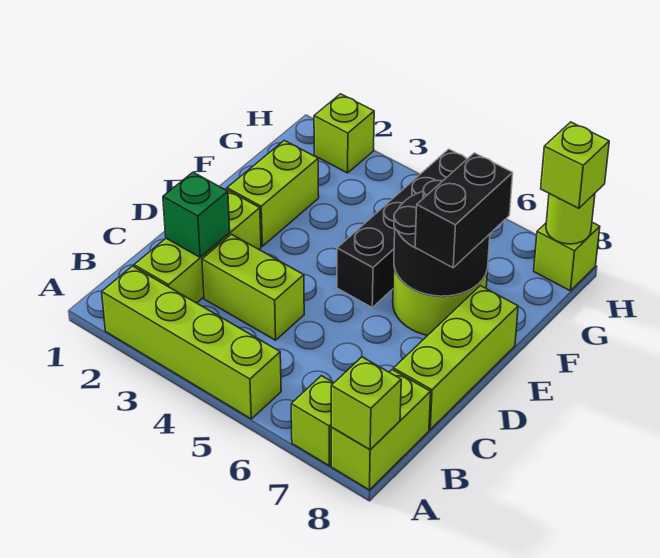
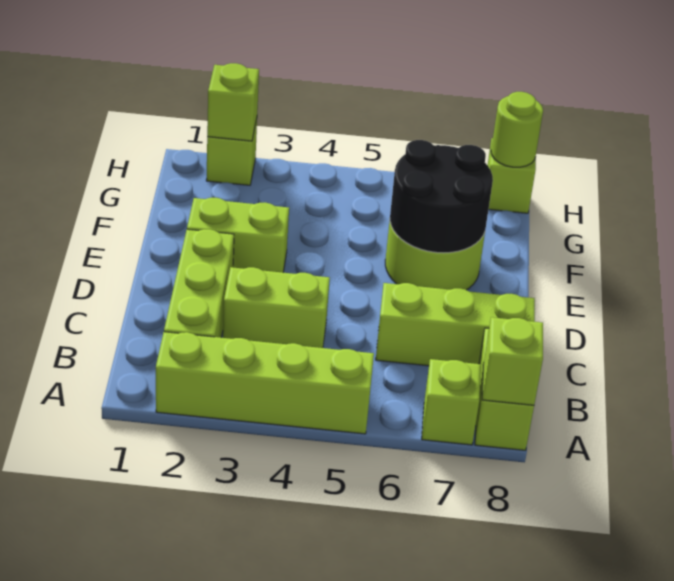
green 1x1 brick [163,172,230,257] -> none
lime 1x3 brick [394,286,518,430] -> lime 1x3 brick turned to [376,283,535,366]
lime 1x2 brick [227,140,319,246] -> lime 1x2 brick turned to [187,198,289,273]
black 1x4 brick [337,149,467,307] -> none
black 1x2 brick [415,153,513,268] -> none
lime 1x1 brick [541,122,609,208] -> lime 1x1 brick moved to [207,63,259,141]

